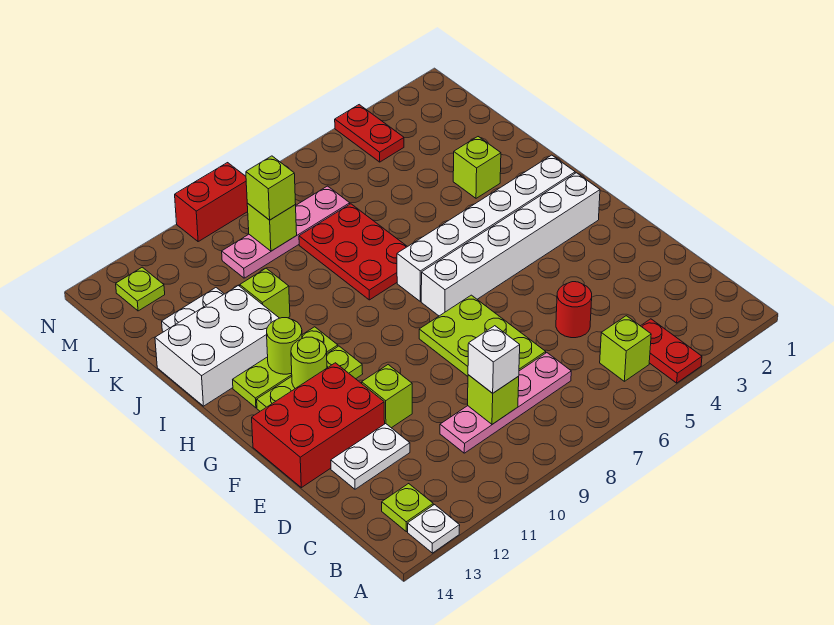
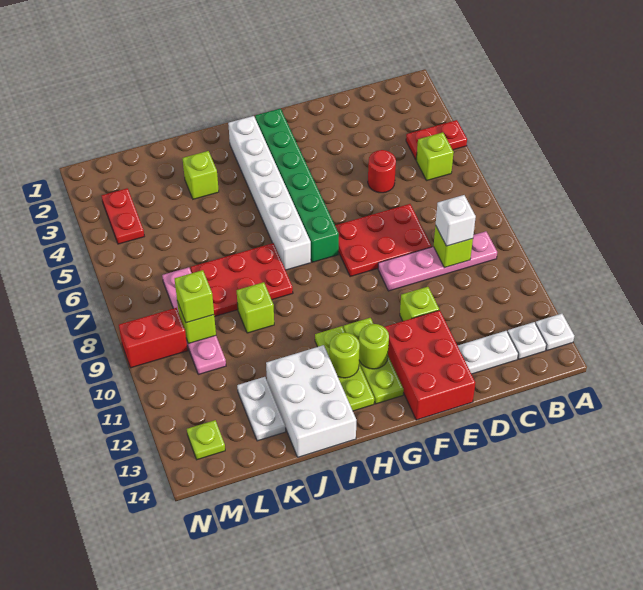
lime 1x1 plate [382,484,433,532] -> white 1x1 plate [508,322,546,359]
pink 1x4 plate [440,353,571,453] -> pink 1x4 plate turned to [378,231,497,291]
lime 2x3 plate [419,295,546,376] -> red 2x3 plate [335,204,432,277]
white 1x2 plate [331,424,410,489] -> white 1x2 plate turned to [458,331,518,374]
white 1x6 brick [421,173,600,316] -> green 1x6 brick [255,109,339,262]
lime 1x1 brick [240,268,290,318] -> lime 1x1 brick moved to [237,282,274,333]
red 1x2 plate [335,105,404,162] -> red 1x2 plate turned to [102,188,144,244]
red 1x2 brick [175,163,248,241] -> red 1x2 brick turned to [119,308,188,368]

